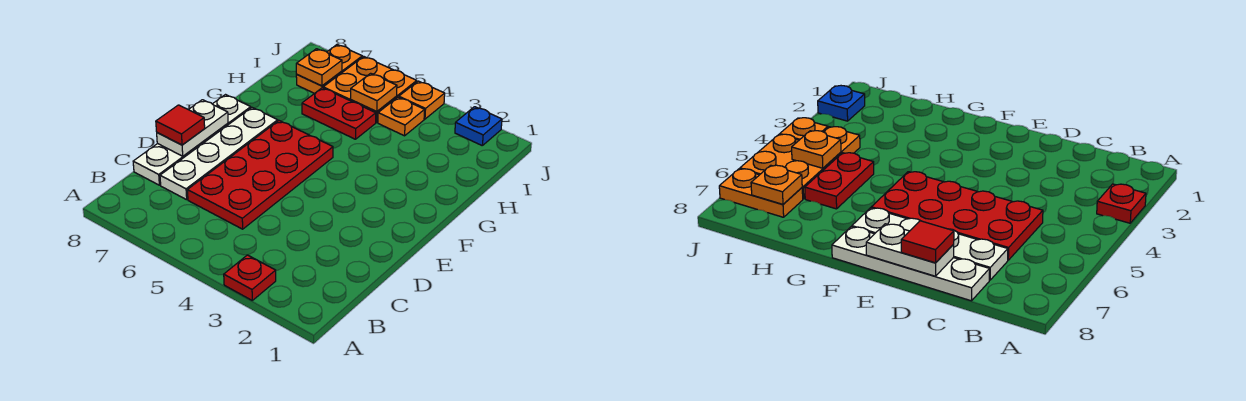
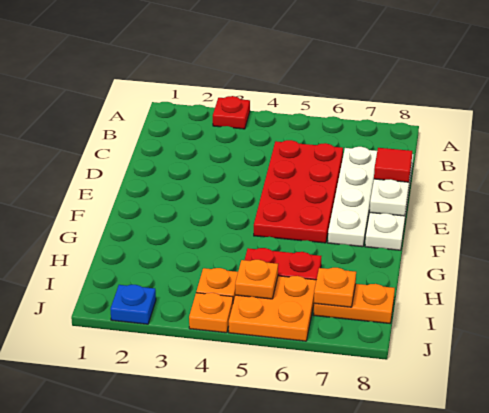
orange 1x2 plate [296,45,362,93] -> orange 1x2 plate turned to [314,284,395,323]

